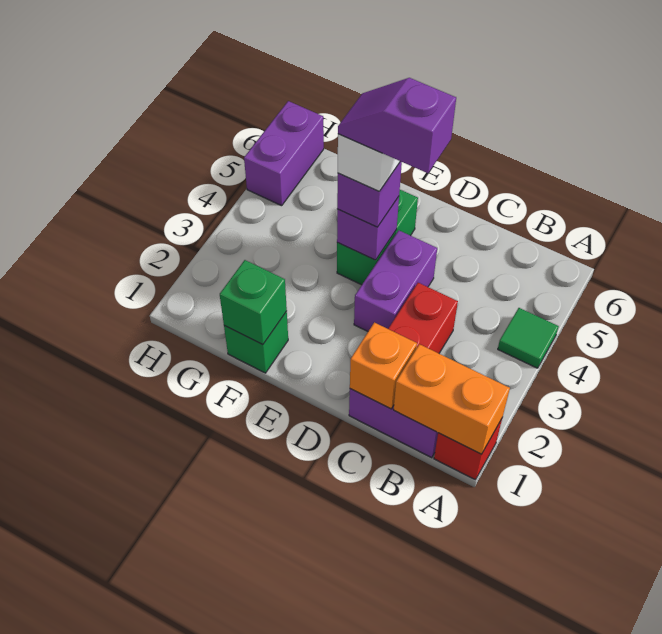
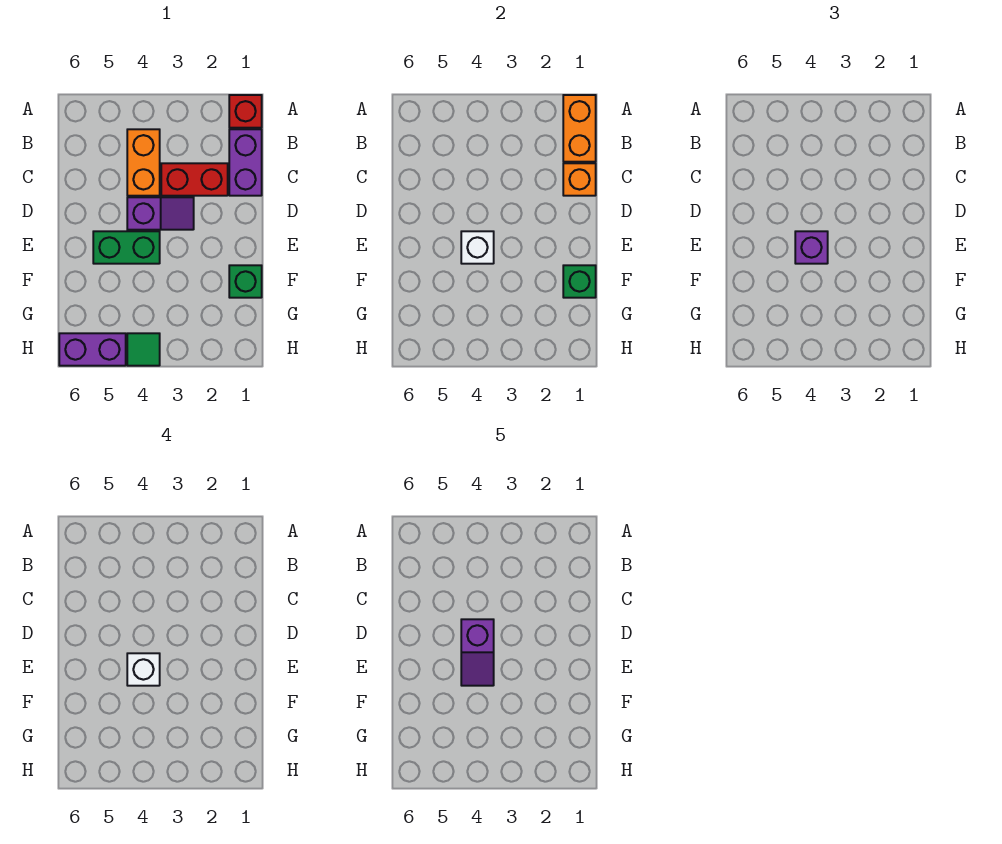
green 1x1 tile [498,308,559,368] -> green 1x1 tile moved to [127,333,160,366]
none -> orange 1x2 brick [127,129,160,196]
purple 1x2 brick [354,230,437,331] -> purple 1x2 slope [127,197,194,230]
purple 1x1 brick [337,197,399,260] -> white 1x1 brick [461,231,494,264]

